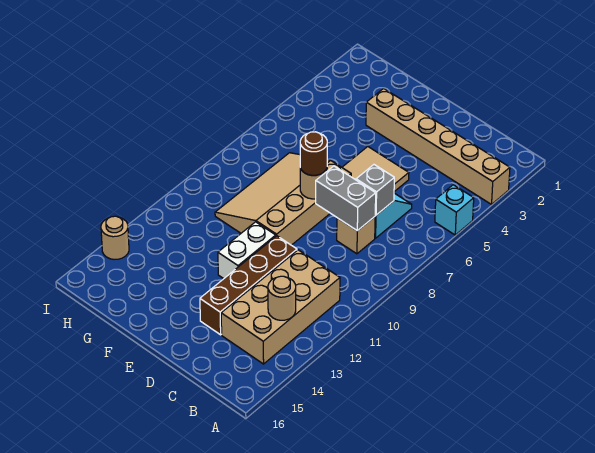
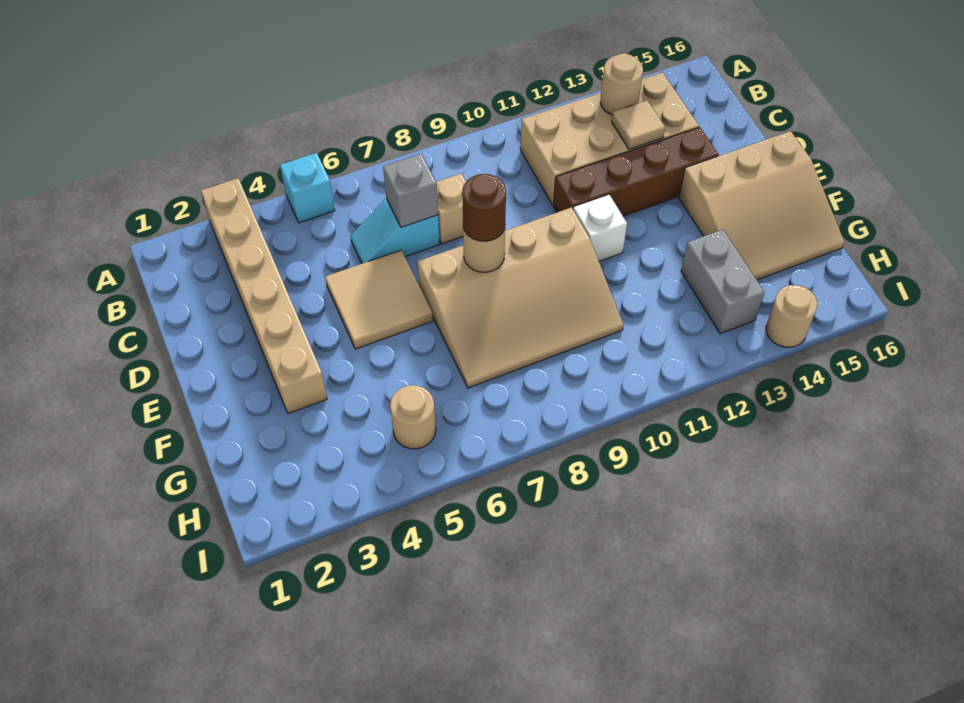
grey 1x2 brick [316,166,376,231] -> grey 1x2 brick moved to [681,229,765,334]
none -> tan 1x1 tile [612,100,665,149]
white 1x2 brick [218,222,276,279] -> white 1x1 brick [573,194,627,261]
none -> tan 3x3 slope [679,131,844,280]
none -> tan 1x1 round brick [390,385,436,449]

